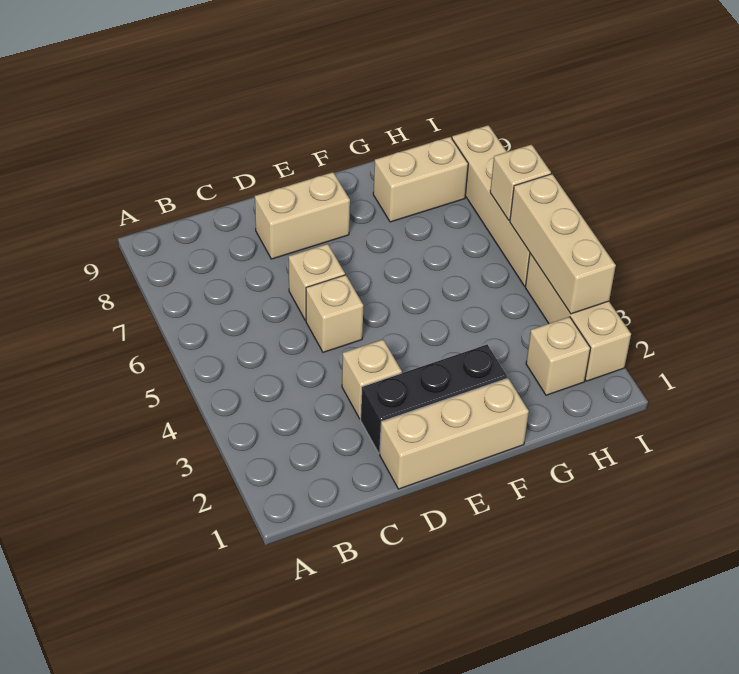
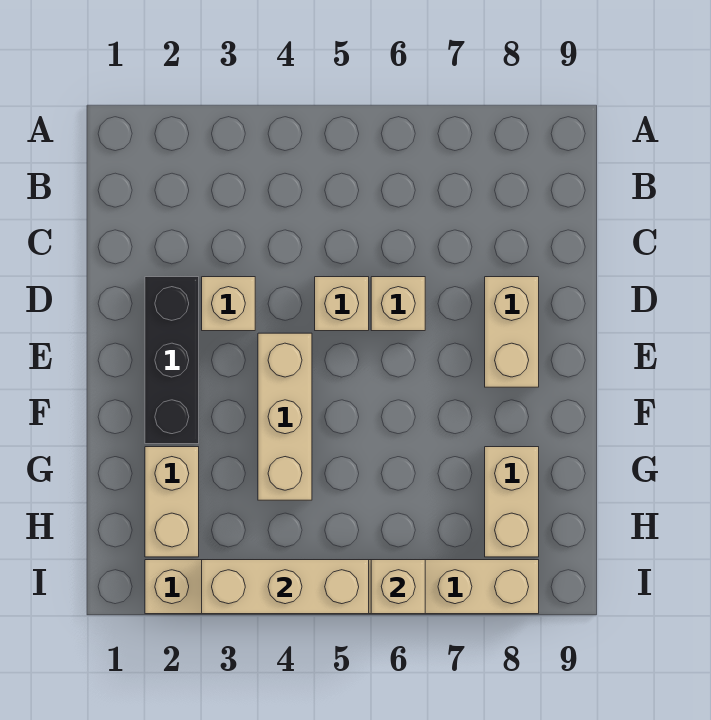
tan 1x3 brick [380,378,529,489] -> tan 1x3 brick moved to [258,333,312,500]
tan 1x1 brick [526,317,590,395] -> tan 1x2 brick [145,447,199,557]

